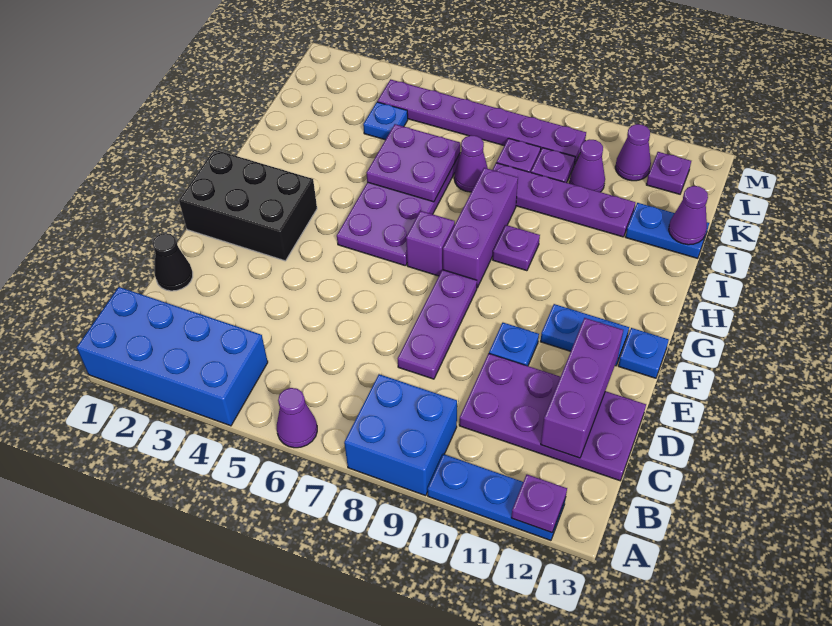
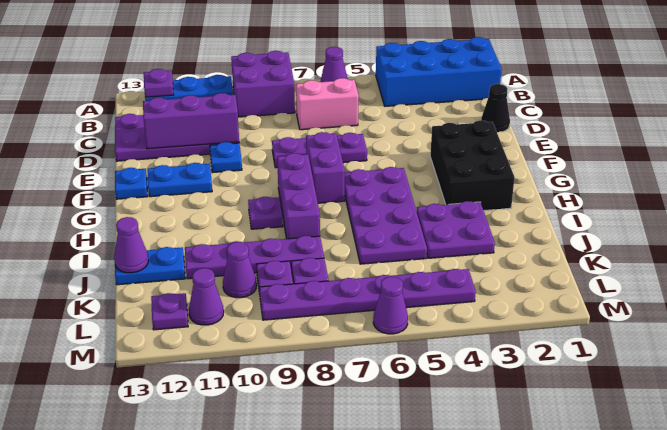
blue 2x2 brick [344,374,457,496] -> purple 2x2 brick [231,51,295,117]
none -> pink 1x2 brick [296,78,359,130]
purple 1x3 brick [541,318,623,458] -> purple 1x3 brick turned to [143,93,239,149]
purple 1x3 plate [398,270,477,379] -> purple 1x3 plate turned to [272,133,367,168]
black 2x3 brick [179,150,317,261] -> black 2x3 brick turned to [430,120,515,211]
purple 1x1 brick [406,211,455,276] -> purple 1x2 brick [306,132,345,203]
purple 2x2 plate [367,124,460,202] -> purple 2x2 plate moved to [417,201,495,258]
purple 1x1 cone [454,135,488,192] -> purple 1x1 cone moved to [373,277,408,334]
blue 1x1 plate [363,102,408,140] -> none

